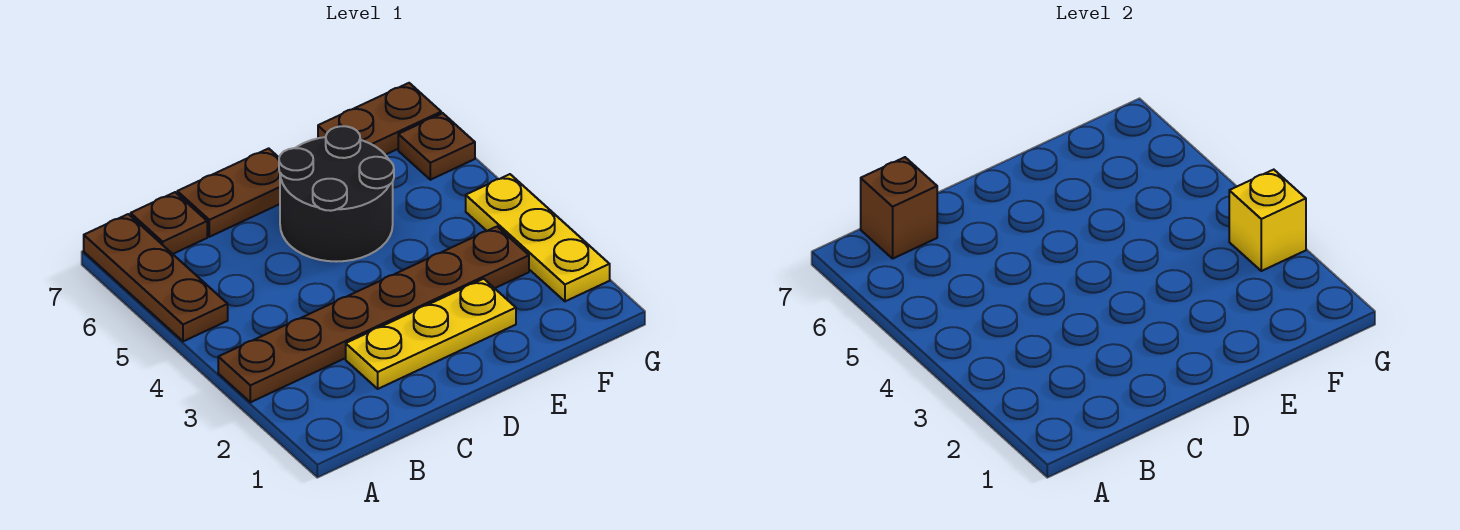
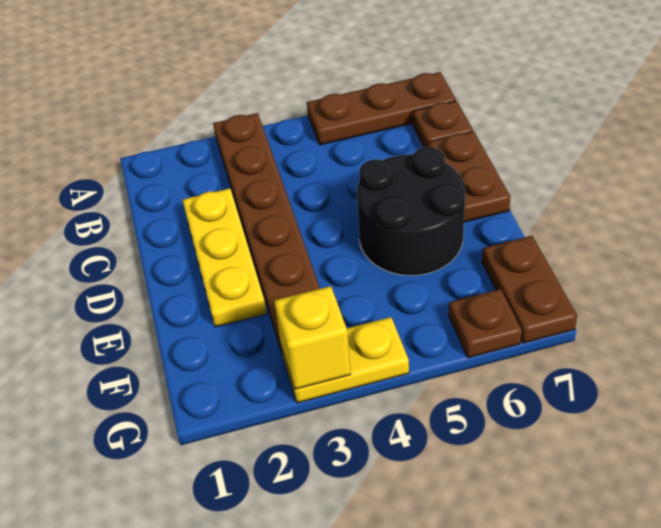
brown 1x1 brick [861,157,937,258] -> none
yellow 1x3 plate [466,174,610,301] -> yellow 1x2 plate [281,317,409,403]

